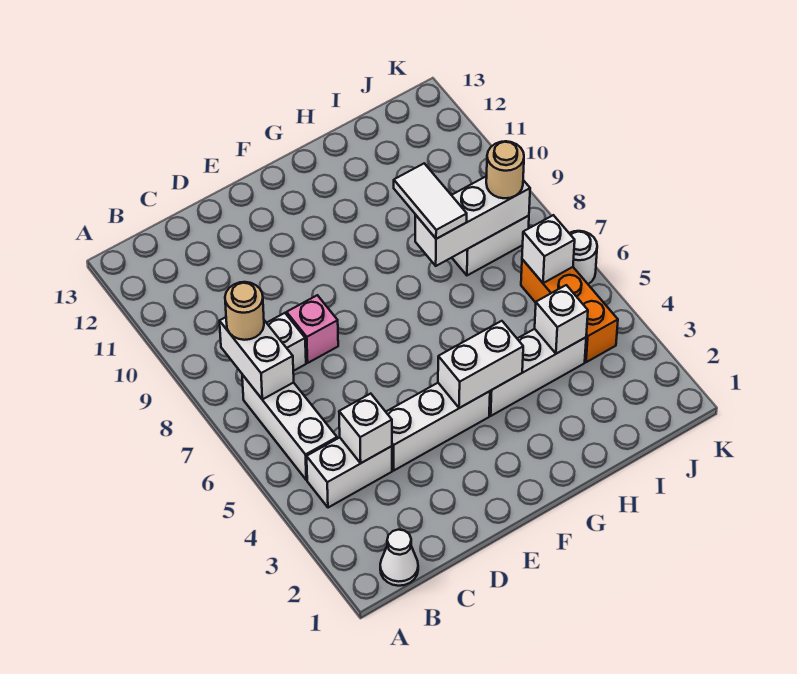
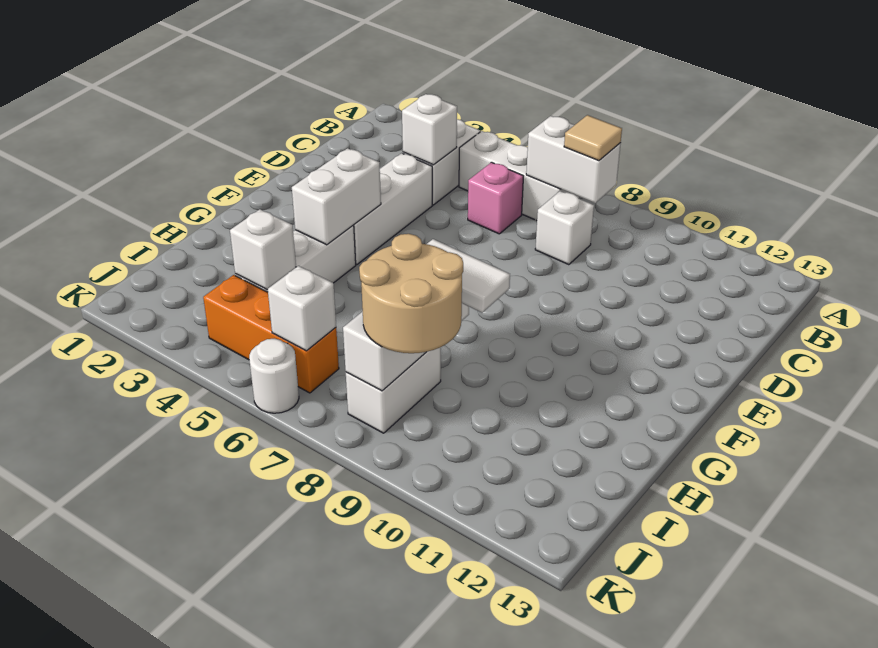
white 1x1 cone [380,530,418,586] -> none
tan 1x1 round brick [225,282,264,340] -> tan 1x1 tile [564,115,622,161]
pink 1x1 brick [287,295,338,363] -> pink 1x1 brick moved to [468,162,523,234]
tan 1x1 round brick [486,141,524,198] -> tan 2x2 round brick [359,234,463,353]

